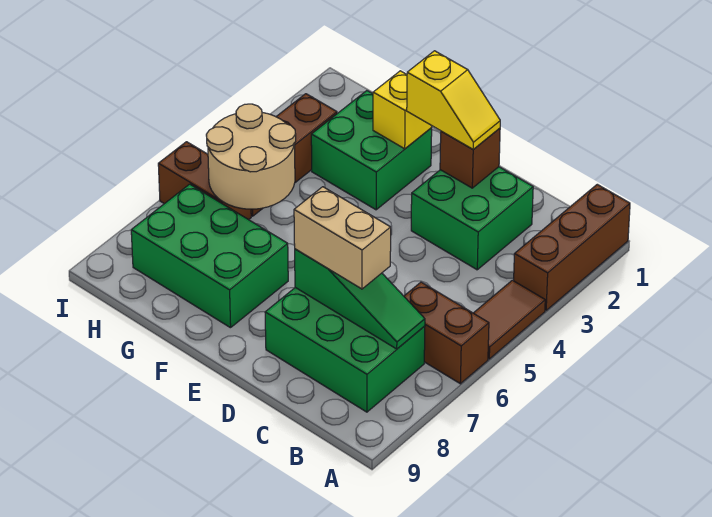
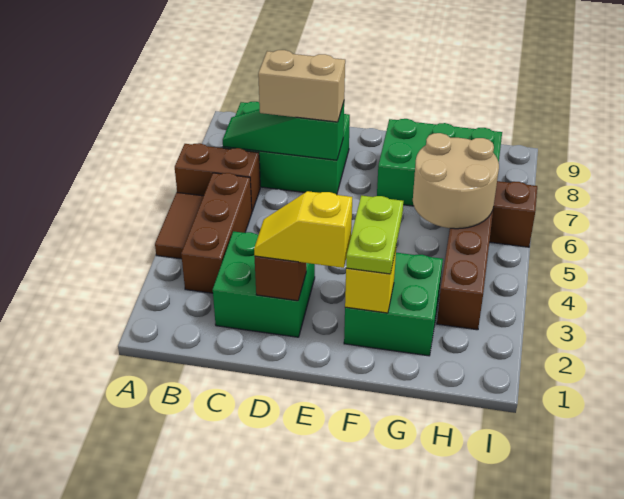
brown 1x3 brick [514,184,630,310] -> brown 1x3 brick moved to [181,173,252,293]
none -> lime 1x2 plate [346,195,403,274]

